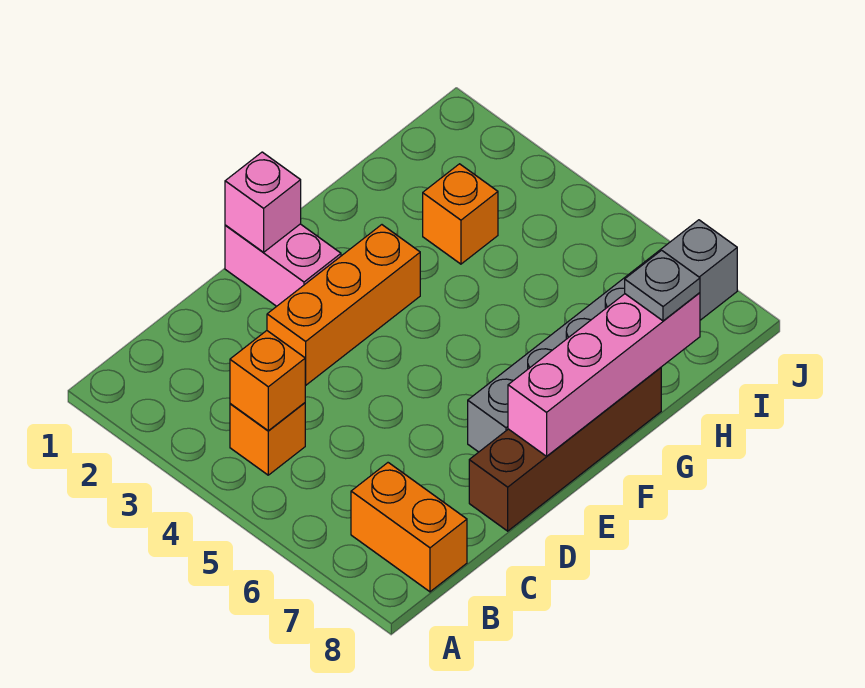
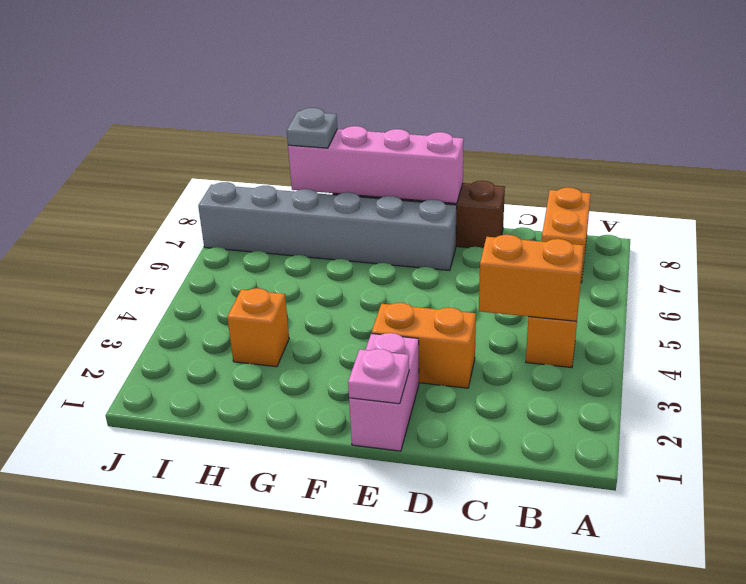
orange 1x1 brick [230,331,306,431] -> orange 1x2 brick [479,235,584,321]
orange 1x3 brick [267,225,420,385] -> orange 1x2 brick [372,303,476,388]
pink 1x1 brick [225,152,301,252] -> pink 1x1 plate [348,349,409,404]

